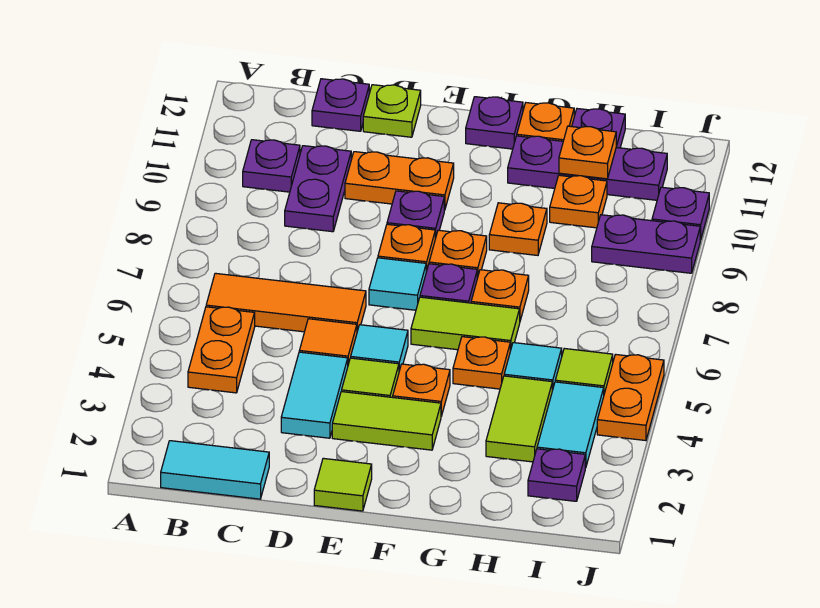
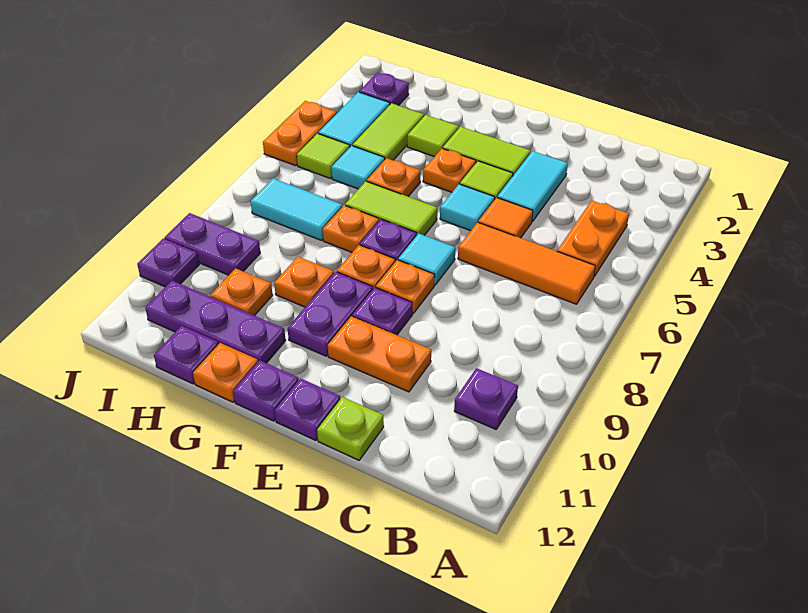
cyan 1x2 tile [161,441,269,499] -> cyan 1x2 tile moved to [251,178,342,240]
purple 1x2 plate [285,146,351,232] -> purple 1x2 plate moved to [288,272,373,356]
purple 1x1 plate [312,79,369,131] -> purple 1x1 plate moved to [275,379,340,440]
lime 1x1 tile [314,458,372,511] -> lime 1x1 tile moved to [407,115,459,157]
orange 1x1 plate [559,126,616,179] -> none

